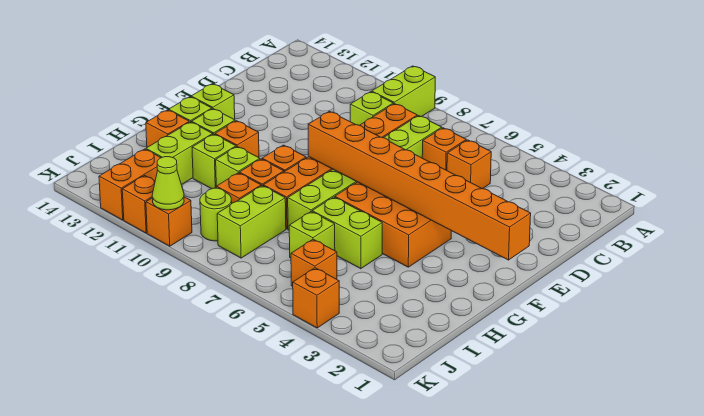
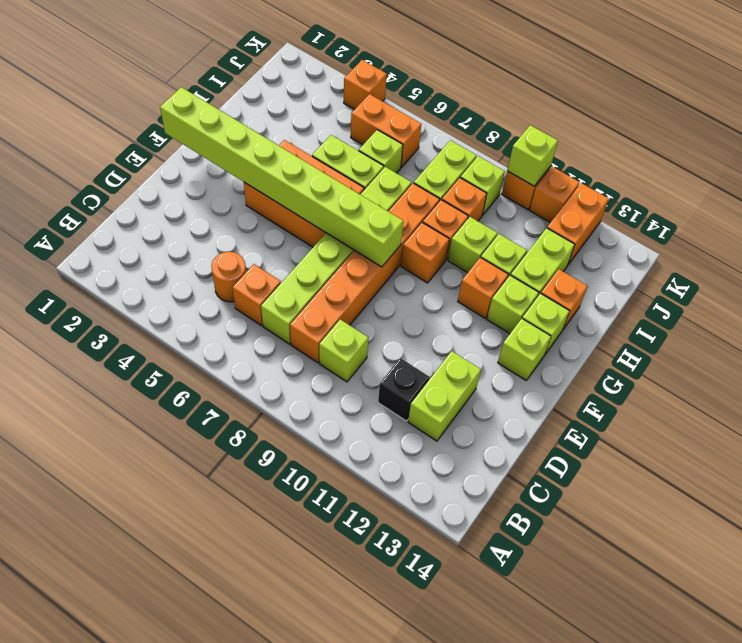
lime 1x2 brick [372,66,435,117] -> lime 1x2 brick moved to [408,351,481,441]
orange 1x1 brick [447,140,491,189] -> orange 1x1 round brick [211,252,246,302]
none -> black 1x1 brick [378,358,429,421]
orange 1x8 brick [308,111,531,260] -> lime 1x8 brick [160,87,403,267]
orange 1x1 brick [291,239,337,286] -> orange 1x2 brick [351,94,421,167]
lime 1x1 round brick [200,188,232,241] -> lime 1x1 brick [461,156,505,215]
lime 1x1 cone [152,157,184,210] -> lime 1x1 brick [507,125,558,186]

